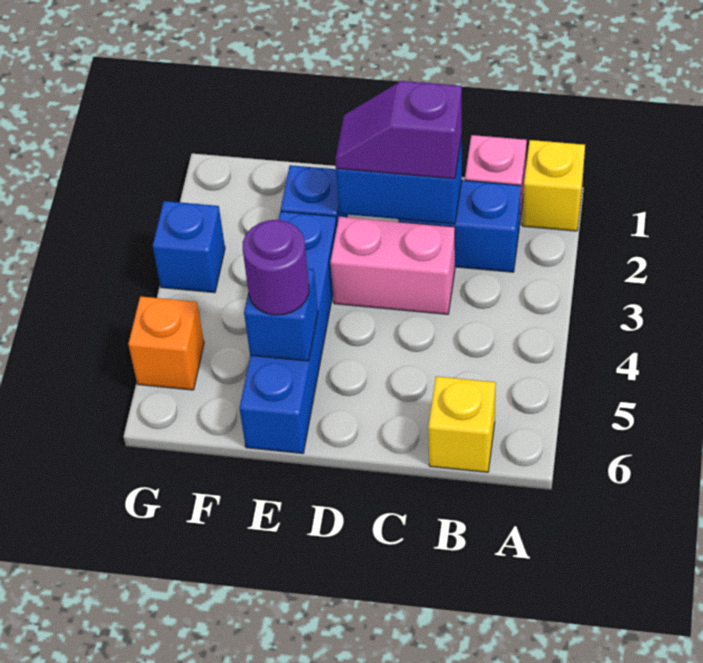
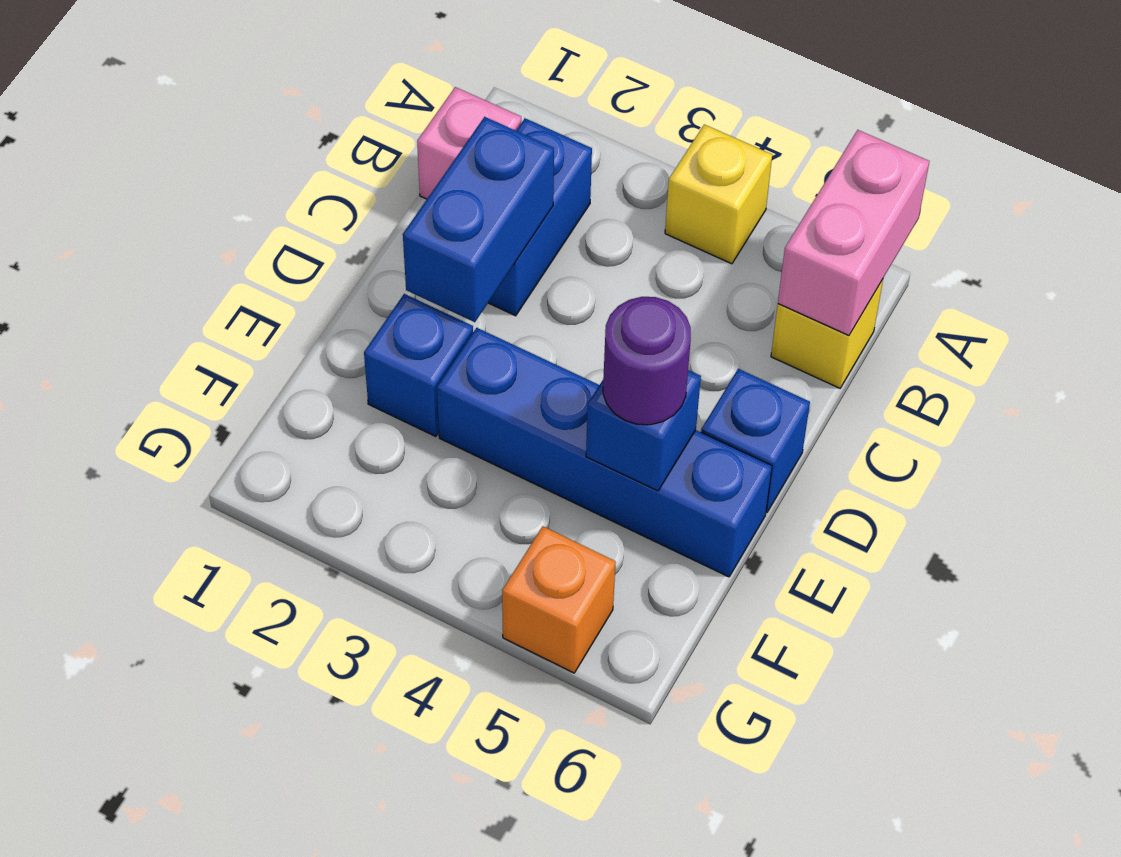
yellow 1x1 brick [522,140,585,231] -> yellow 1x1 brick moved to [665,125,772,264]
purple 1x2 slope [335,81,462,179] -> none
pink 1x2 brick [330,217,455,314] -> pink 1x2 brick moved to [778,130,929,335]
blue 1x1 brick [153,201,225,293] -> blue 1x1 brick moved to [701,369,810,512]

